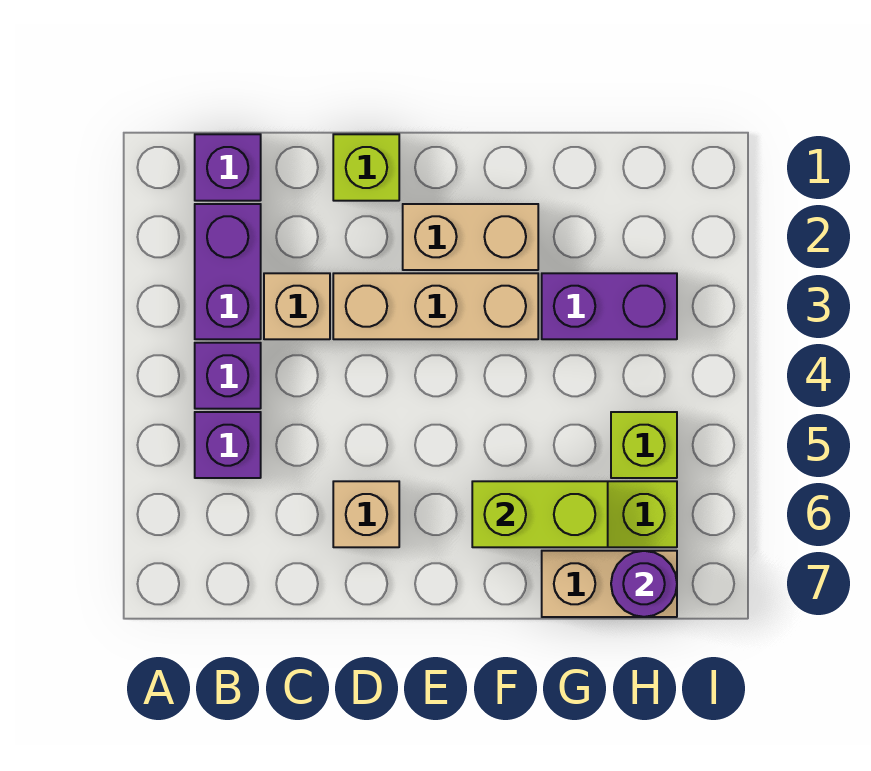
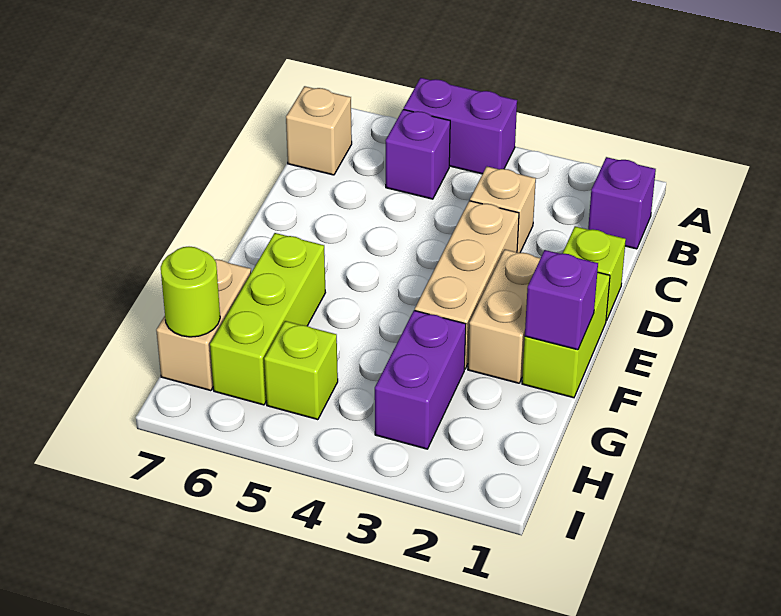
purple 1x2 brick [195,204,261,339] -> purple 1x2 brick moved to [404,78,517,174]
purple 1x1 brick [195,343,261,409] -> purple 1x1 brick moved to [525,250,598,350]
tan 1x1 brick [333,481,399,547] -> tan 1x1 brick moved to [286,86,352,175]
lime 1x2 brick [472,481,608,547] -> lime 1x2 brick moved to [522,272,610,398]
purple 1x1 round brick [611,551,677,617] -> lime 1x1 round brick [161,247,220,337]

